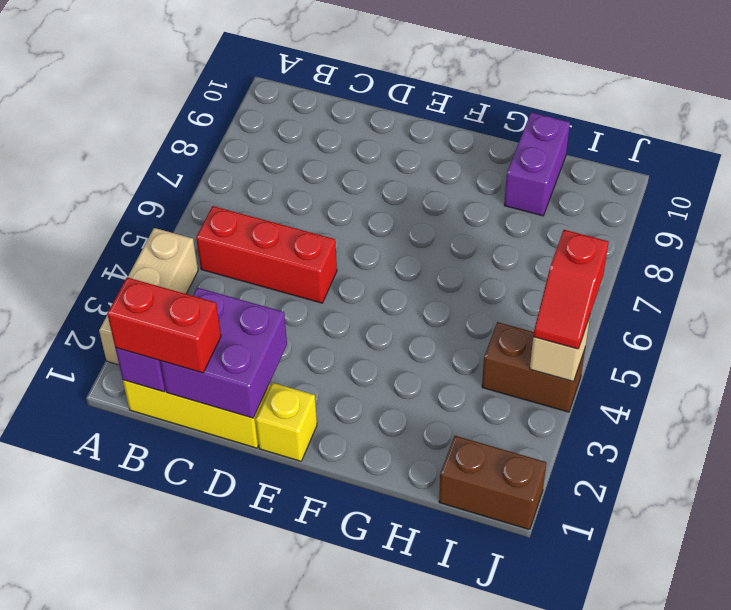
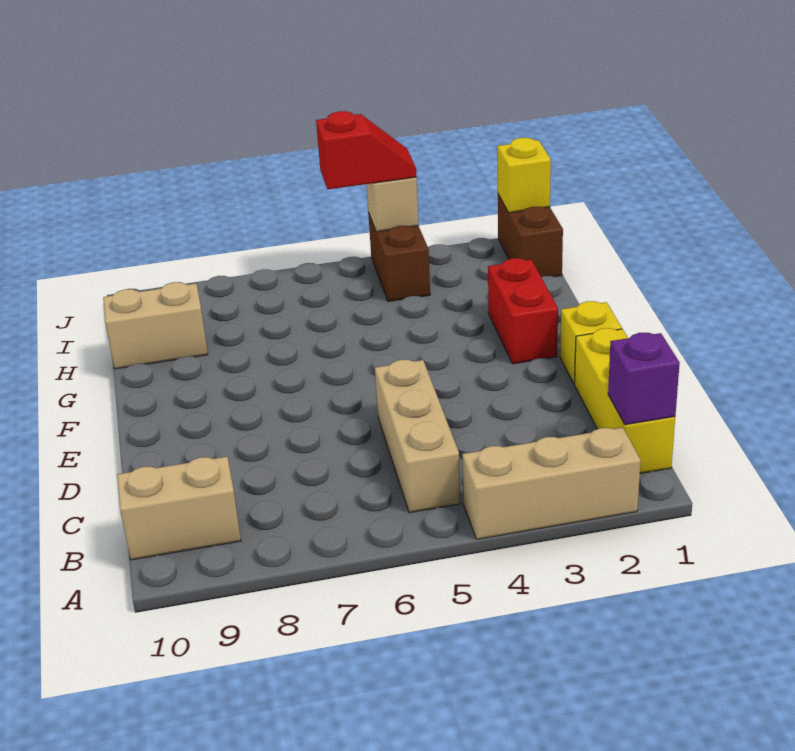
red 1x2 brick [107,277,221,373] -> red 1x2 brick moved to [488,258,558,364]
red 1x3 brick [196,206,337,303] -> tan 1x3 brick [375,360,461,513]
none -> tan 1x2 brick [117,457,241,560]
purple 2x2 brick [160,288,287,418] -> none
purple 1x2 brick [504,112,570,216] -> tan 1x2 brick [103,282,208,369]
none -> yellow 1x1 brick [497,138,551,213]

